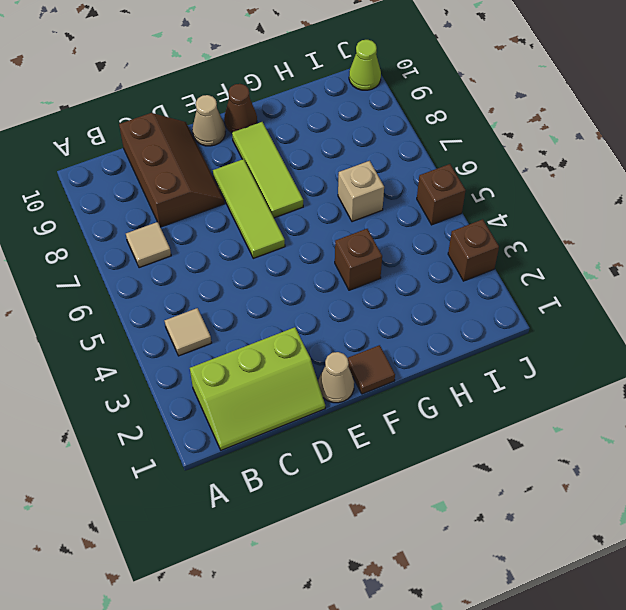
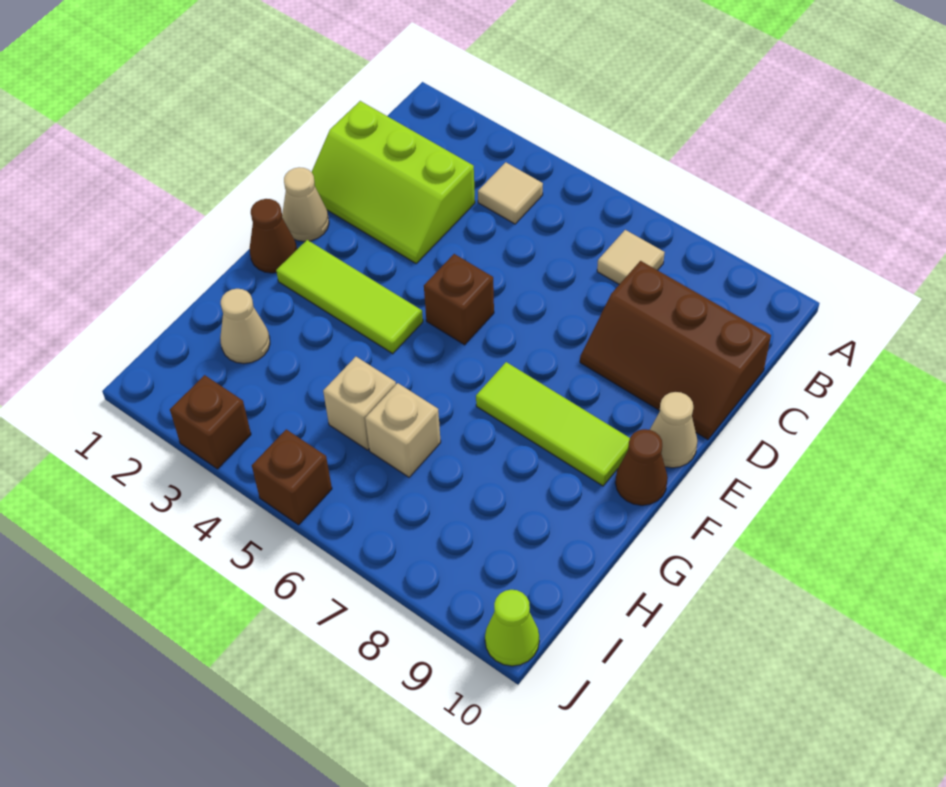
lime 2x3 slope [190,327,325,450] -> lime 2x3 slope turned to [312,101,475,263]
lime 1x3 tile [213,159,285,258] -> lime 1x3 tile moved to [276,240,423,354]
brown 1x1 tile [348,345,395,394] -> brown 1x1 cone [250,199,297,273]
brown 1x1 brick [335,229,382,290] -> brown 1x1 brick moved to [424,254,494,345]
none -> tan 1x1 cone [220,289,270,364]
none -> tan 1x1 brick [323,357,396,450]

